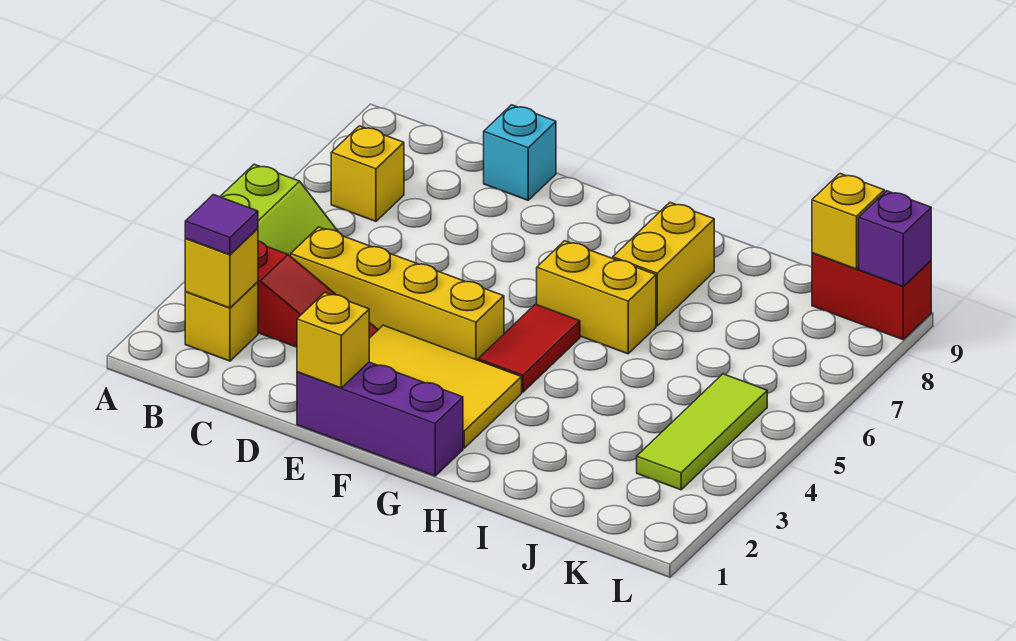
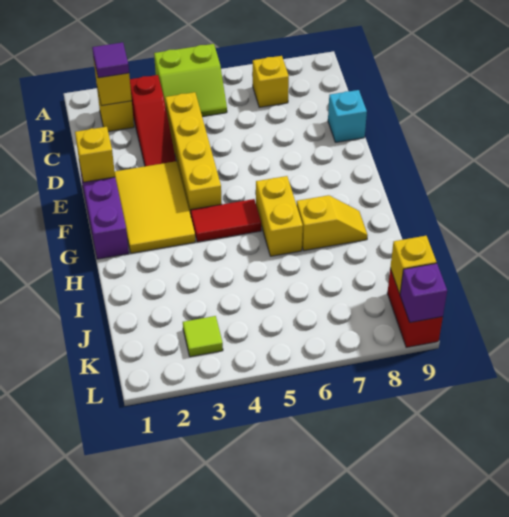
yellow 1x2 brick [613,203,714,326] -> yellow 1x2 slope [297,195,368,251]
lime 1x3 tile [637,374,767,490] -> lime 1x1 tile [183,316,223,357]

